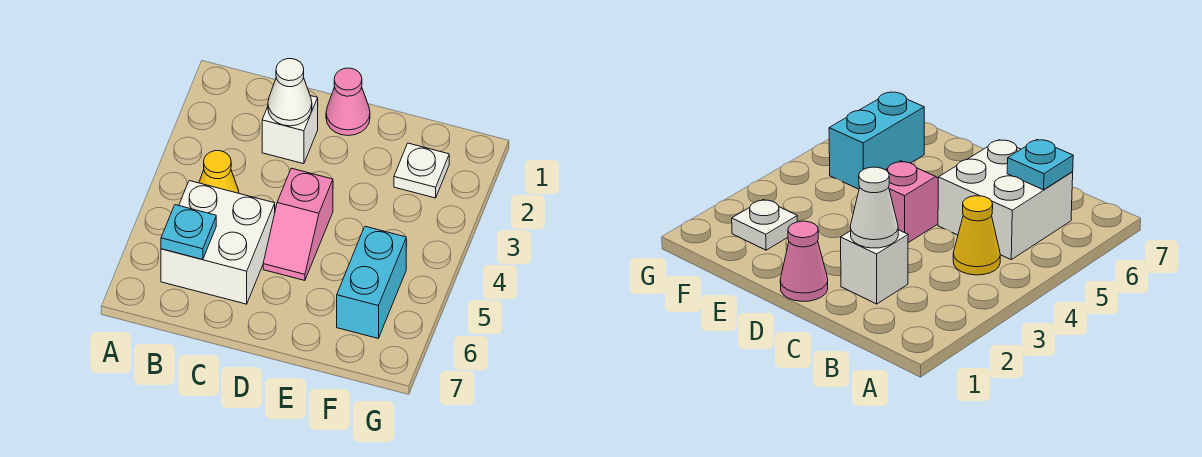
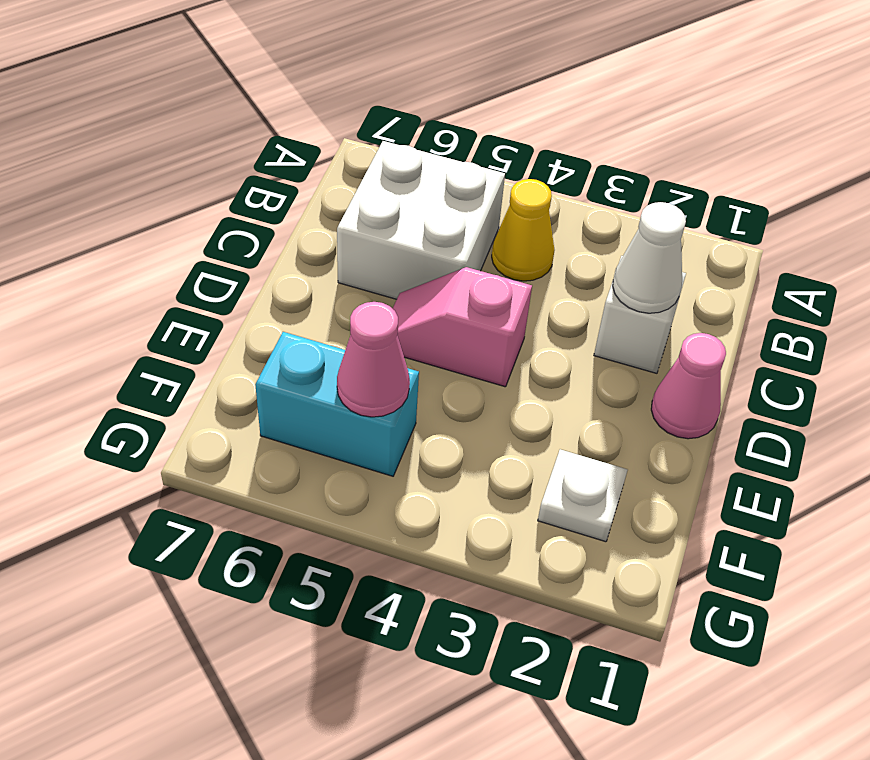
cyan 1x1 plate [161,205,216,260] -> none
none -> pink 1x1 cone [337,302,410,417]

